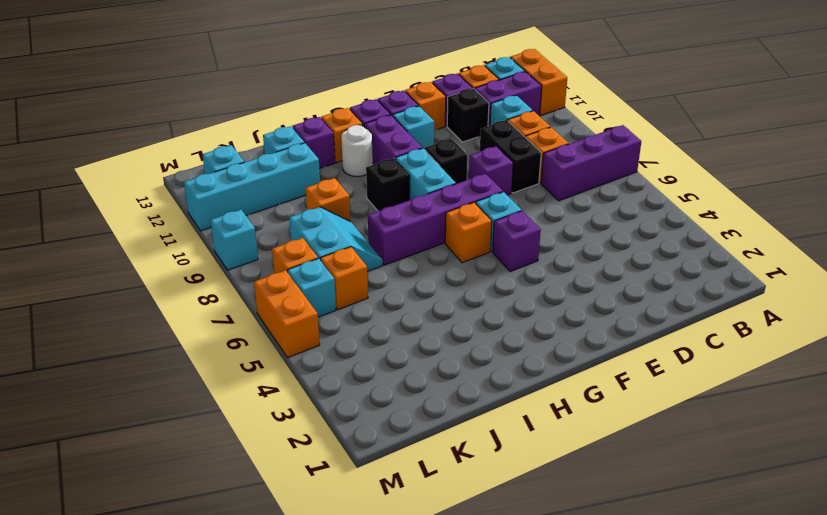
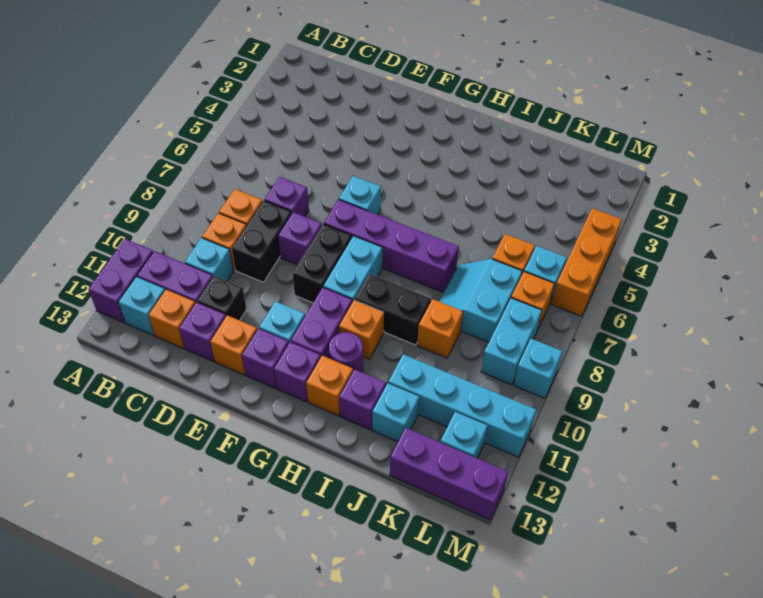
purple 1x3 brick [541,125,641,201] -> purple 1x3 brick moved to [390,428,508,520]
orange 1x2 brick [510,49,567,115] -> purple 1x2 brick [88,239,153,323]
purple 1x1 brick [493,211,541,272] -> purple 1x1 brick moved to [264,177,309,216]
black 1x1 brick [424,139,467,184] -> black 1x2 brick [292,224,352,303]
orange 1x1 brick [445,202,492,263] -> orange 1x1 brick moved to [339,300,384,359]
black 1x1 brick [366,158,410,211] -> black 1x2 brick [355,274,431,345]
white 1x1 round brick [341,125,373,176] -> purple 1x1 round brick [329,332,363,372]
none -> cyan 1x2 brick [481,298,542,385]
orange 1x2 brick [254,270,320,357] -> orange 1x3 brick [552,208,622,316]

